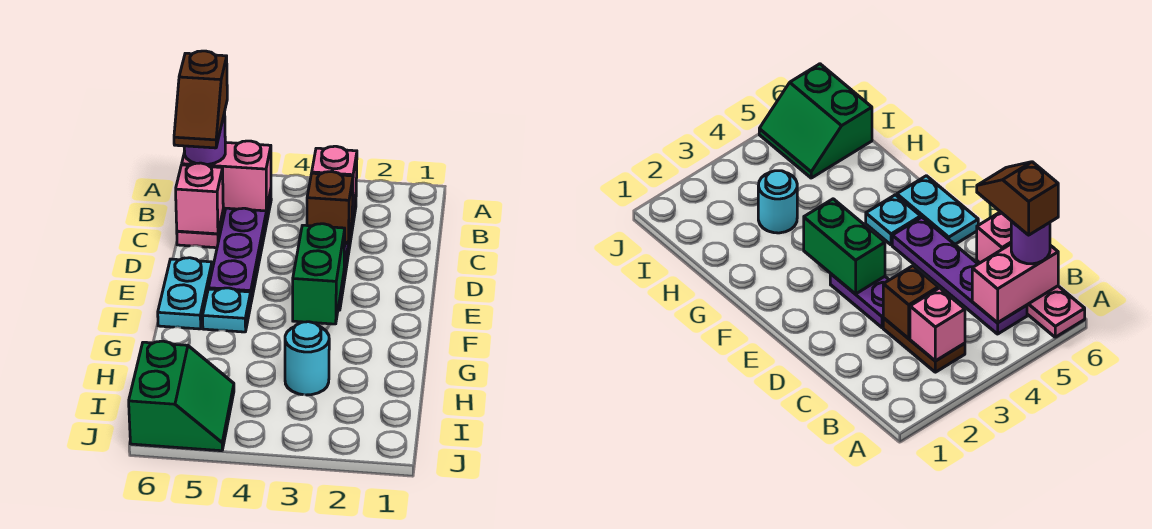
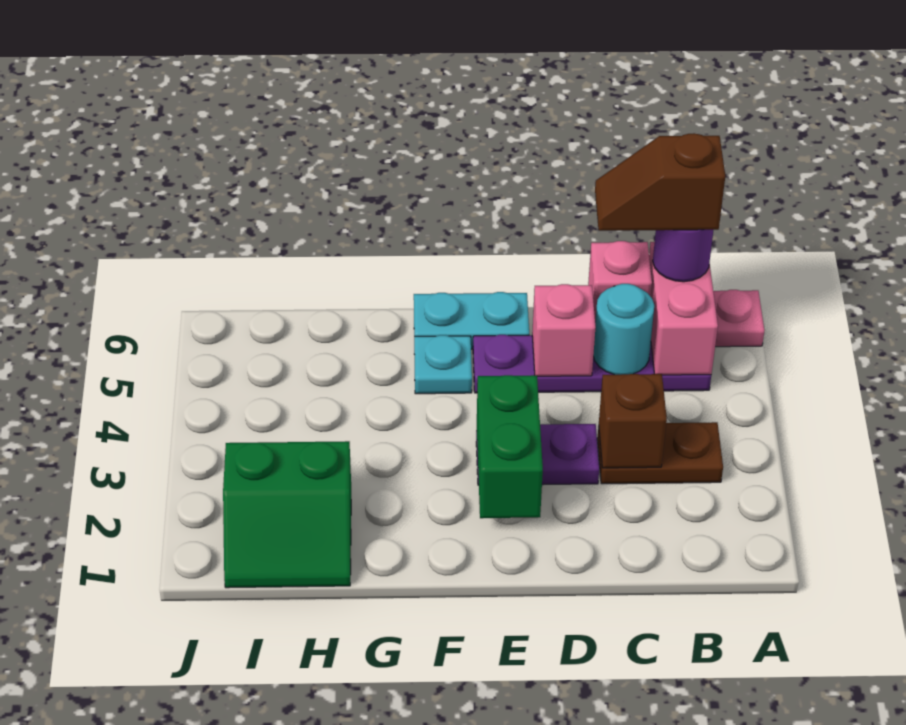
pink 1x1 brick [312,146,357,216] -> pink 1x1 brick moved to [532,284,596,376]
green 1x2 brick [293,224,345,324] -> green 1x2 brick turned to [477,375,543,518]
cyan 1x1 round brick [285,322,329,395] -> cyan 1x1 round brick moved to [593,284,654,375]
green 2x2 slope [129,341,234,451] -> green 2x2 slope moved to [223,441,351,588]

